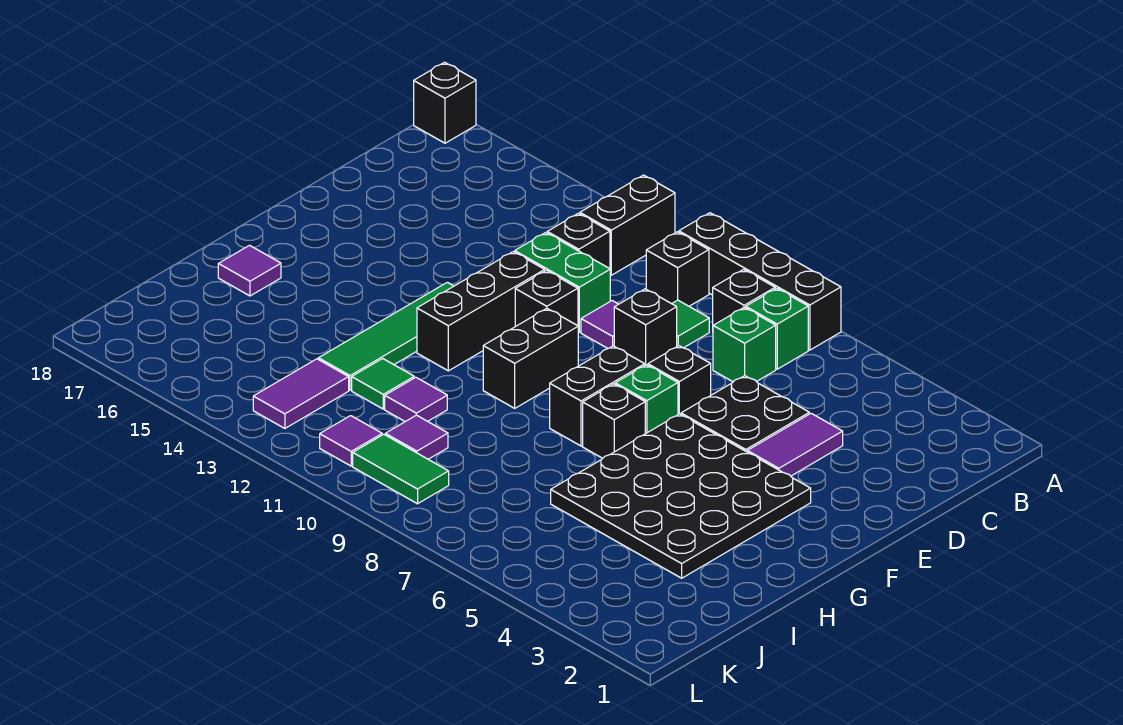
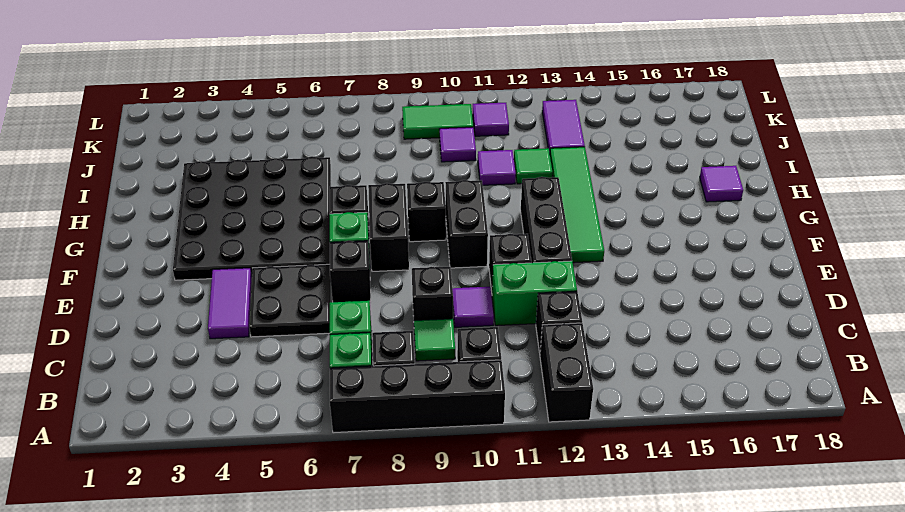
black 1x1 brick [414,62,476,143] -> black 1x1 brick moved to [407,182,446,242]

